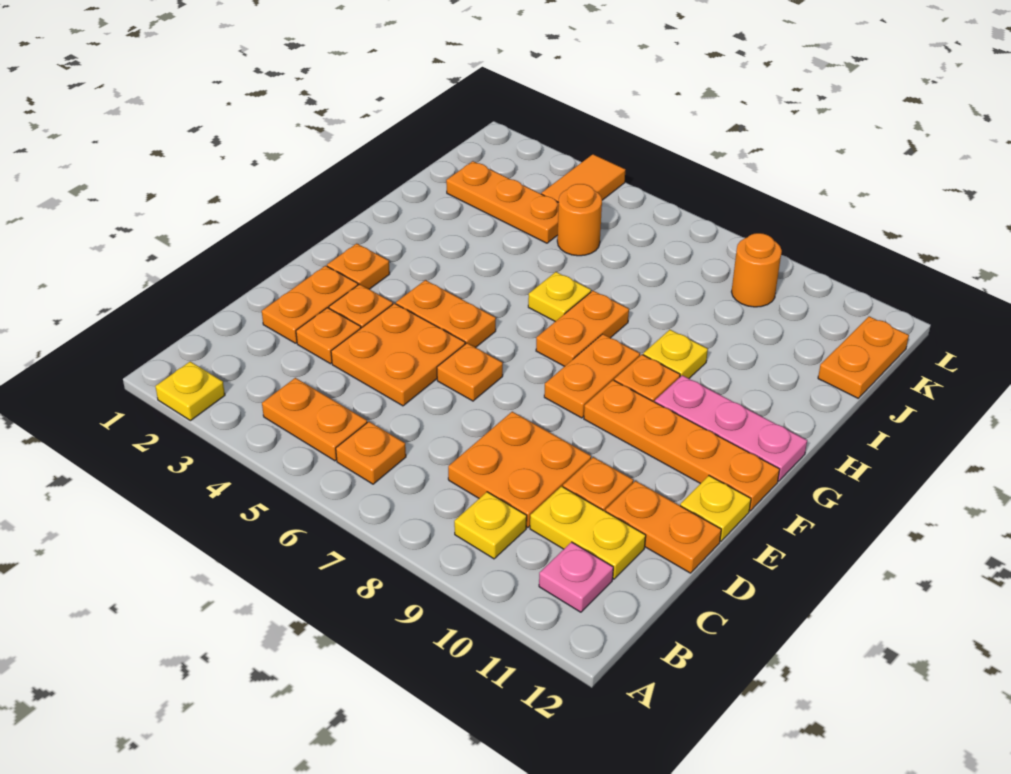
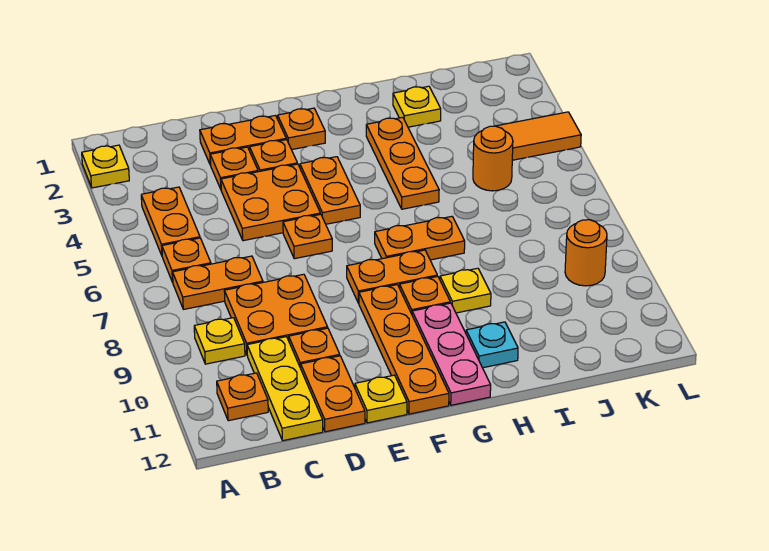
pink 1x1 plate [539,542,613,612] -> orange 1x1 plate [217,373,268,421]
yellow 1x2 plate [530,486,646,579] -> yellow 1x3 plate [247,337,323,441]
yellow 1x1 plate [528,272,591,321] -> yellow 1x1 plate moved to [393,86,441,127]
none -> cyan 1x1 plate [466,322,518,368]
orange 1x3 plate [446,161,559,243] -> orange 1x3 plate moved to [366,117,439,209]
orange 1x2 plate [818,316,909,398] -> orange 1x2 plate moved to [173,256,263,309]

